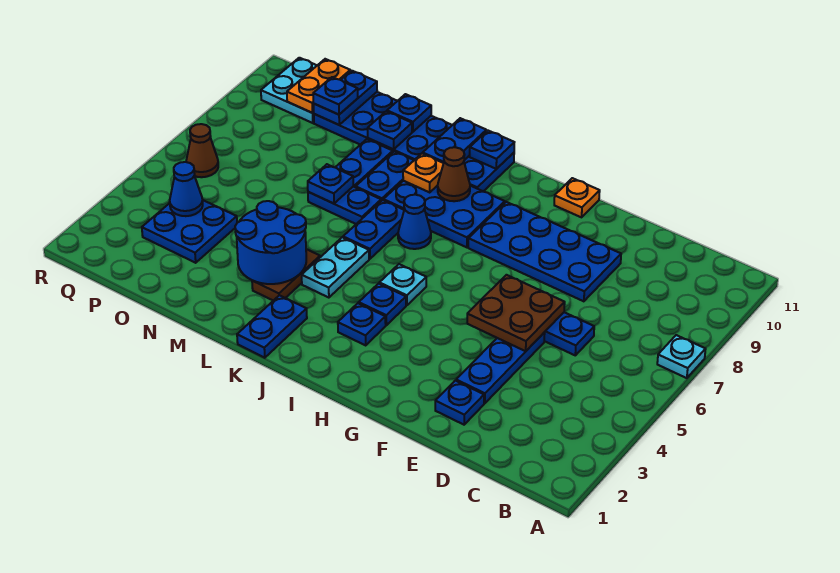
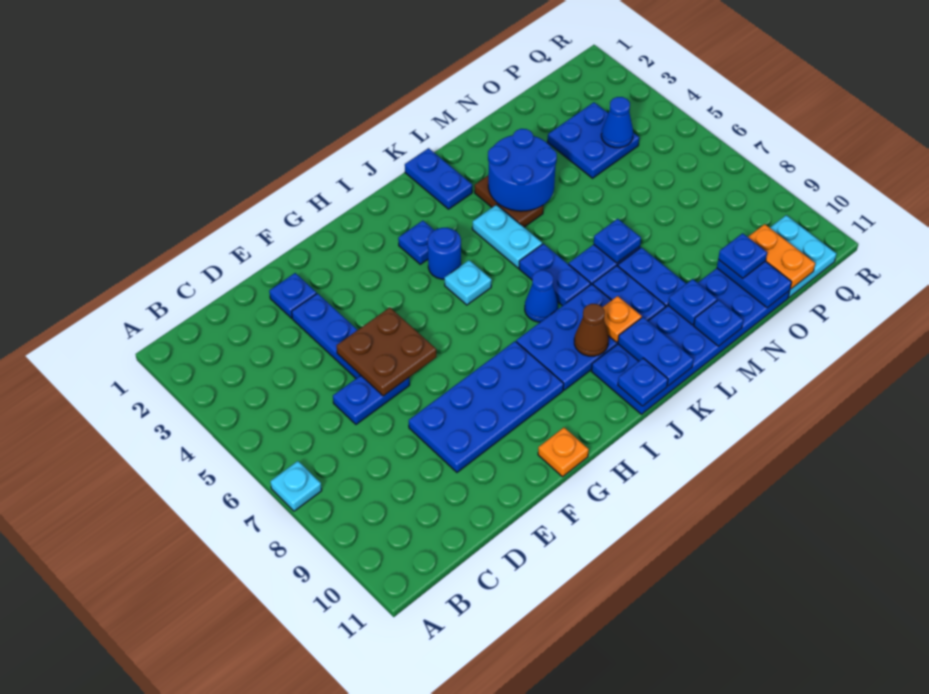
blue 1x1 plate [359,284,406,325] -> blue 1x1 round brick [428,228,461,279]
brown 1x1 cone [186,124,218,177] -> none

